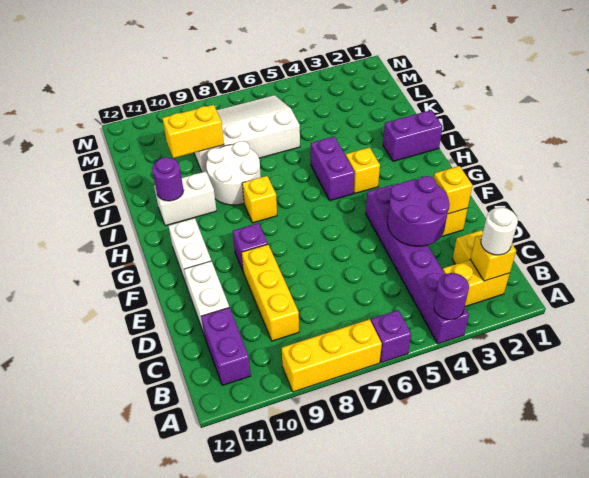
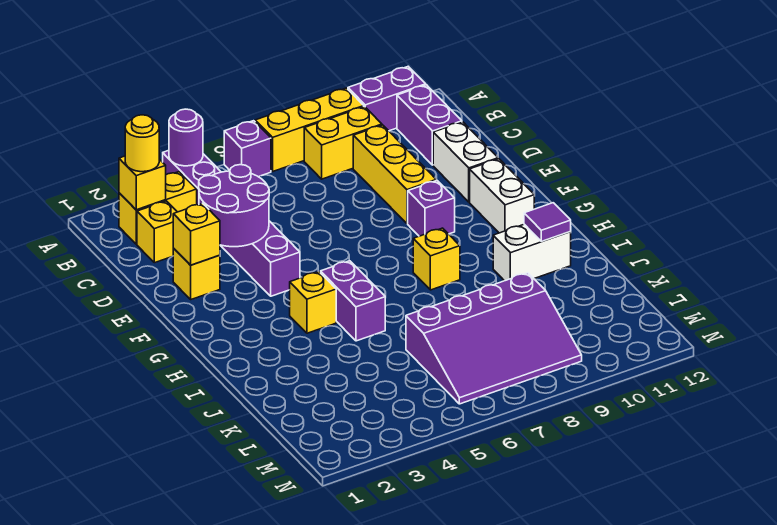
white 1x1 round brick [481,207,518,255] -> yellow 1x1 round brick [125,115,159,172]
purple 1x2 brick [383,110,443,161] -> purple 1x2 brick moved to [348,67,426,131]
white 2x2 round brick [206,141,261,205] -> none
purple 1x1 round brick [152,157,184,201] -> purple 1x1 tile [524,203,571,241]
white 3x4 slope [194,95,300,172] -> purple 3x4 slope [406,273,582,404]
yellow 1x2 brick [162,105,224,158] -> yellow 1x2 brick moved to [304,107,382,179]

